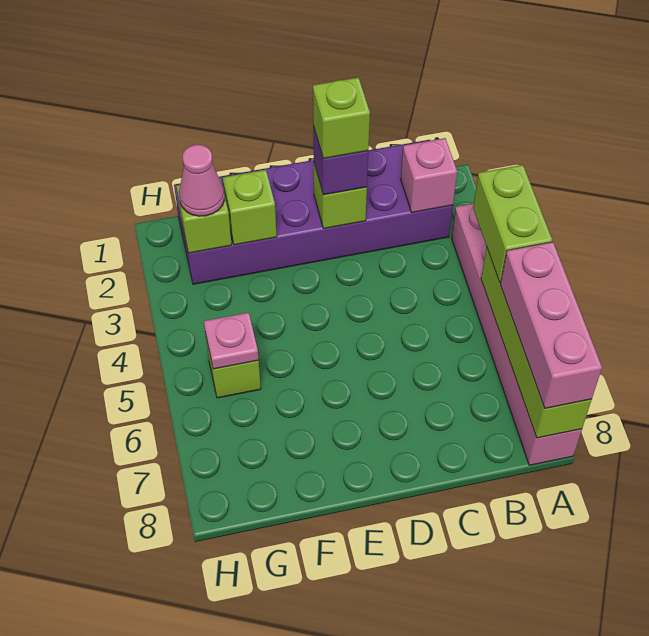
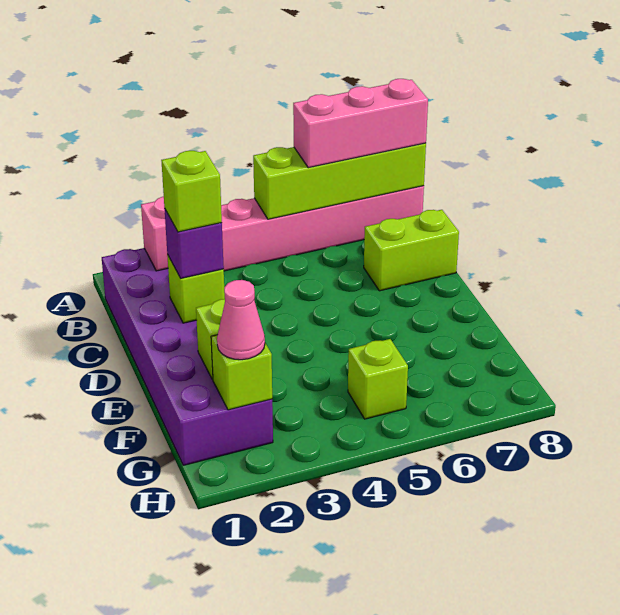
lime 1x2 brick [473,165,552,283] -> lime 1x2 brick moved to [364,210,459,291]
pink 1x1 plate [204,312,259,369] -> none

